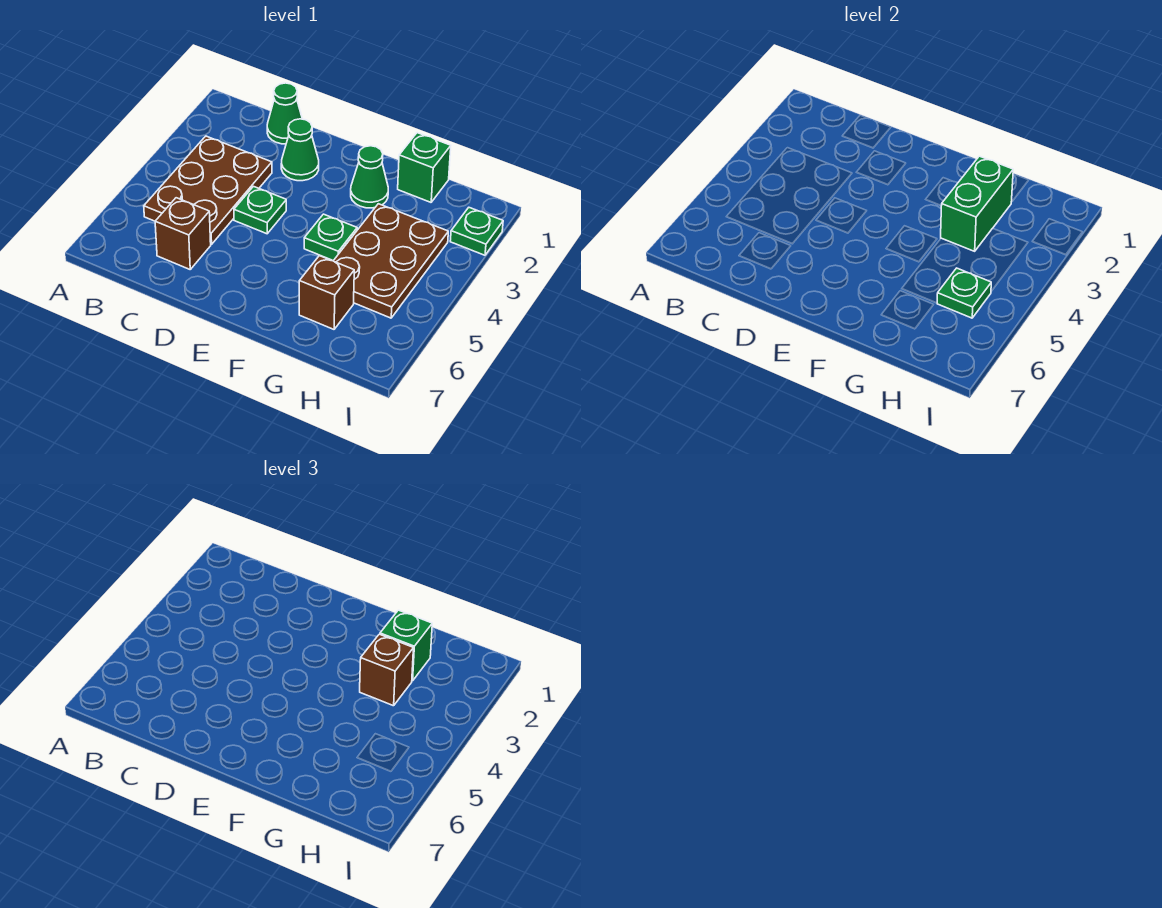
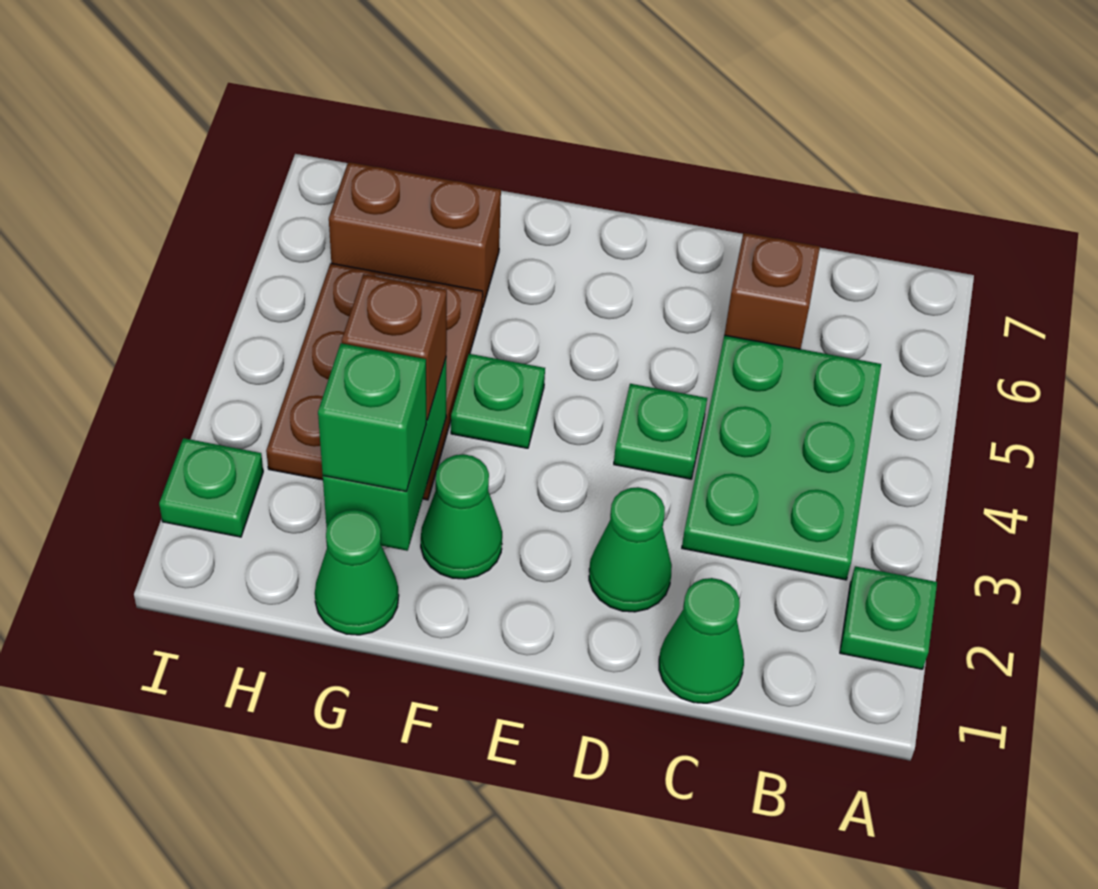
brown 2x3 plate [144,136,272,244] -> green 2x3 plate [682,335,881,580]
green 1x1 brick [398,133,451,202] -> green 1x1 cone [315,510,399,635]
brown 1x1 brick [299,256,354,329] -> brown 1x2 brick [329,162,501,308]
green 1x1 plate [937,268,991,318] -> green 1x1 plate moved to [840,566,937,669]

